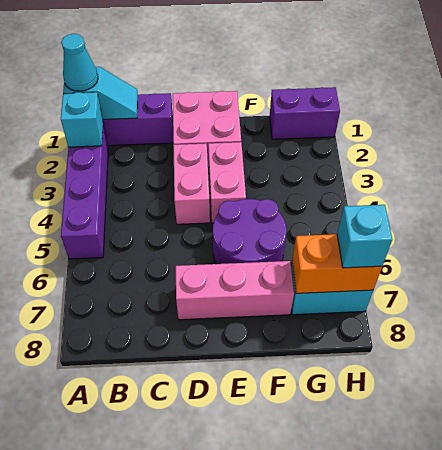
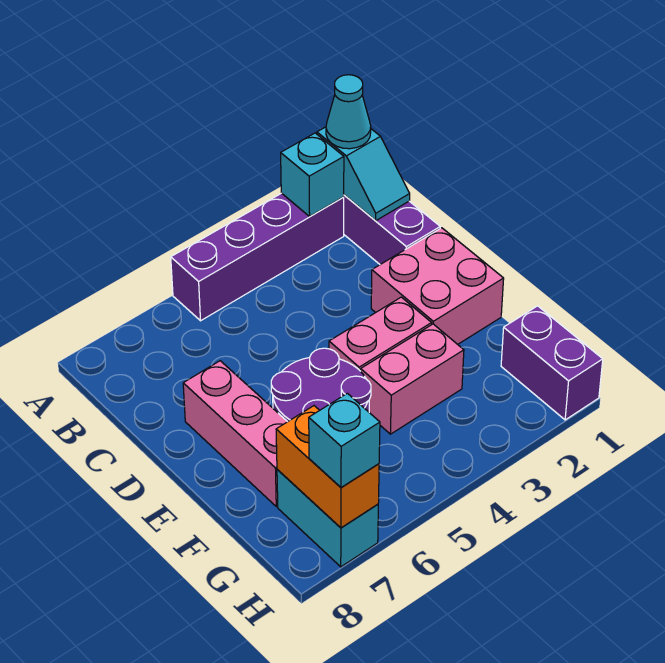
pink 1x2 brick [173,144,210,224] -> pink 1x2 brick moved to [361,324,464,434]

